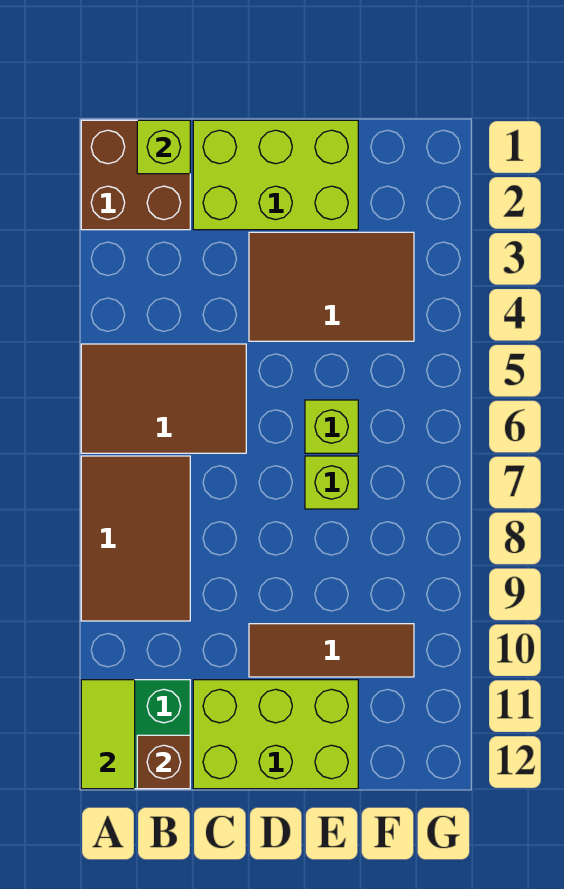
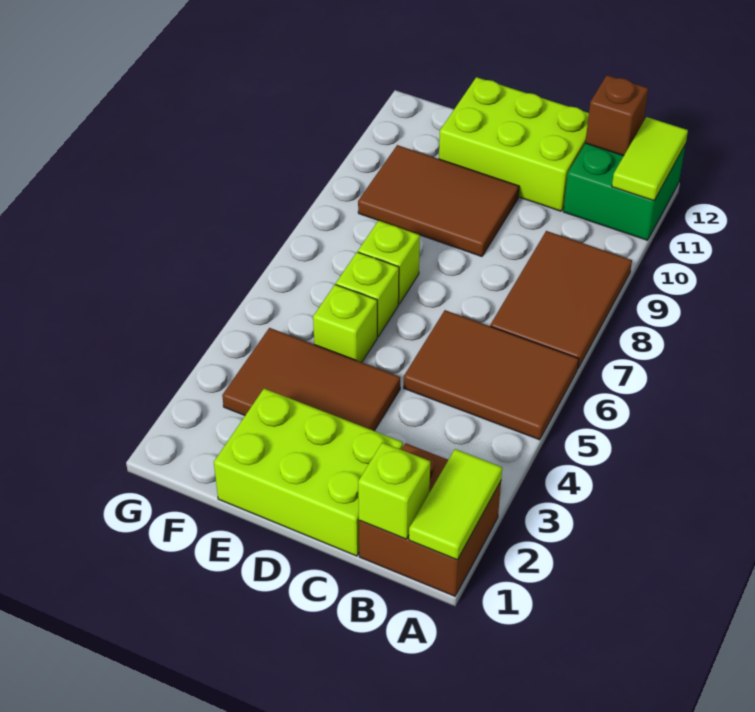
none -> lime 1x2 tile [409,449,502,560]
brown 1x3 tile [249,624,414,677] -> brown 2x3 tile [358,145,519,257]
none -> lime 1x1 brick [313,285,377,362]

